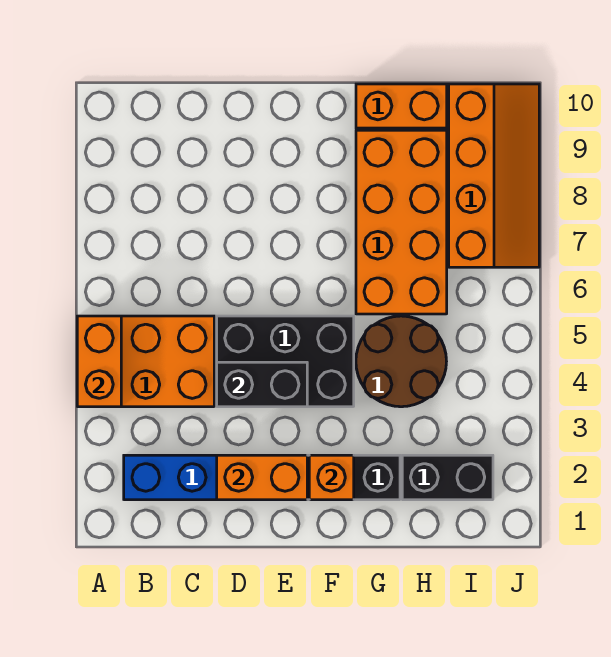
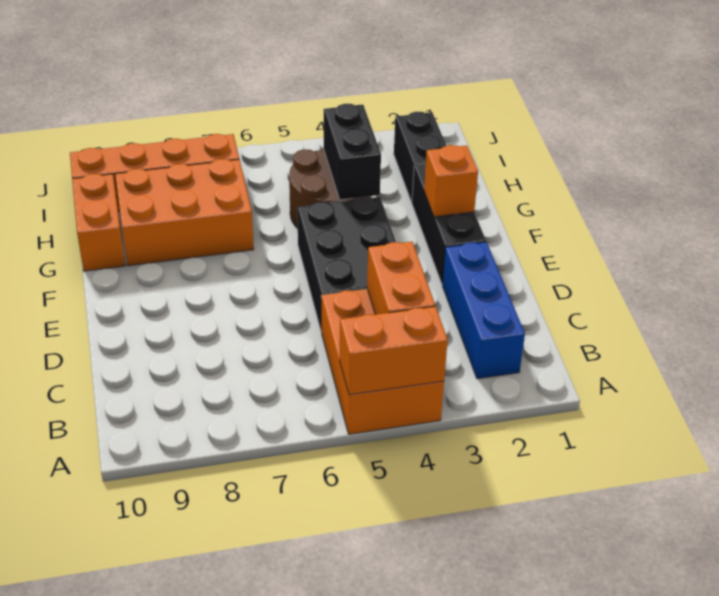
orange 1x2 brick [217,455,307,500] -> orange 1x2 brick moved to [367,242,435,314]
black 1x2 brick [217,362,307,407] -> black 1x2 brick moved to [324,104,381,200]
orange 2x4 brick [356,130,447,314] -> orange 2x3 brick [115,159,254,266]

